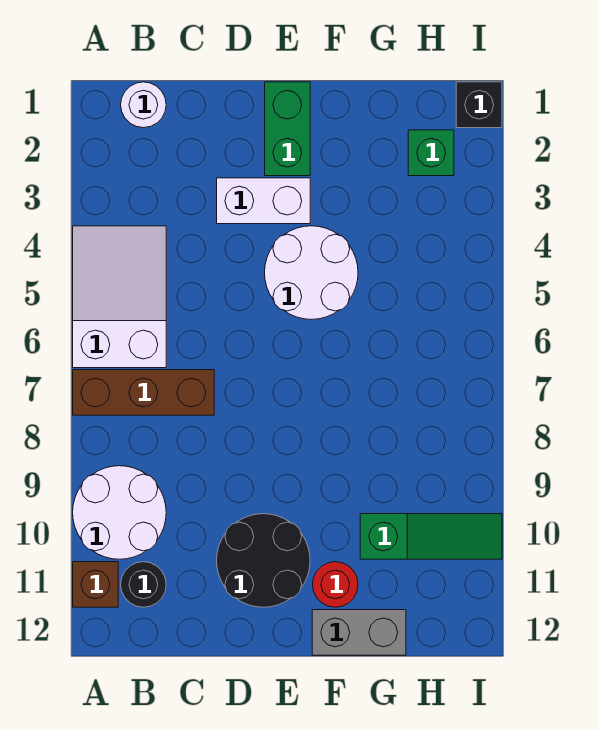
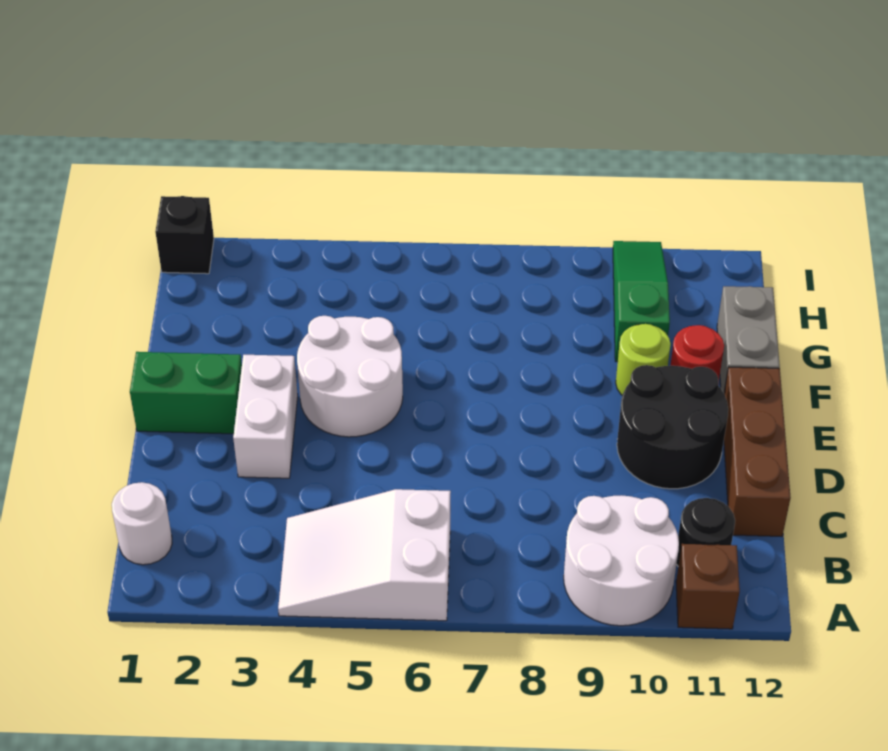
brown 1x3 brick [73,370,214,415] -> brown 1x3 brick moved to [724,367,791,536]
none -> lime 1x1 round brick [616,324,671,395]
green 1x1 brick [408,130,454,176] -> none

